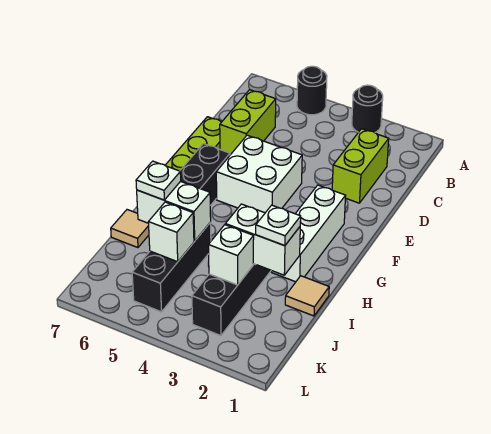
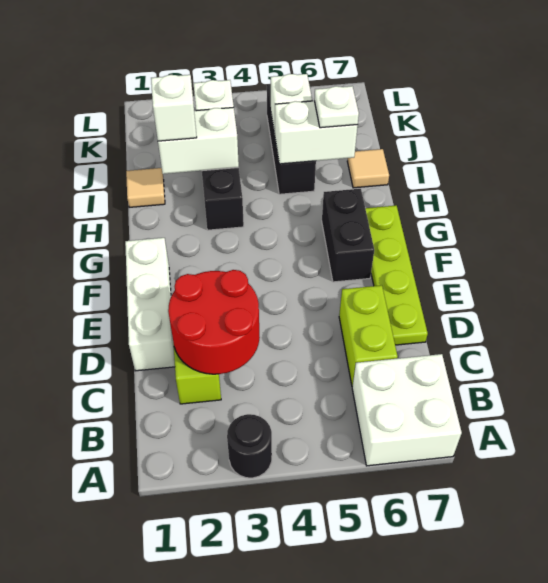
black 1x1 round brick [297,66,327,115] -> none
none -> red 2x2 round brick [168,270,260,374]
white 2x2 brick [216,135,302,213] -> white 2x2 brick moved to [352,354,462,466]
white 1x3 brick [271,185,346,282] -> white 1x3 brick moved to [125,238,175,371]
white 1x1 plate [256,205,301,246] -> white 1x1 brick [151,75,197,141]

